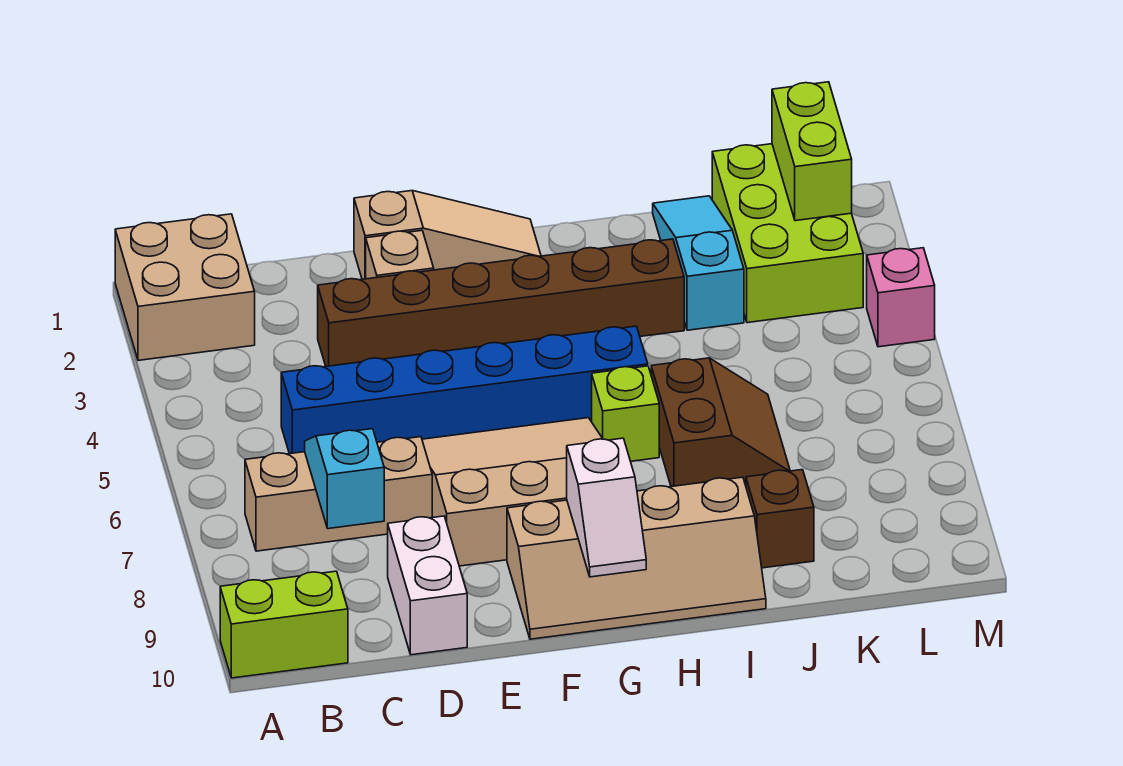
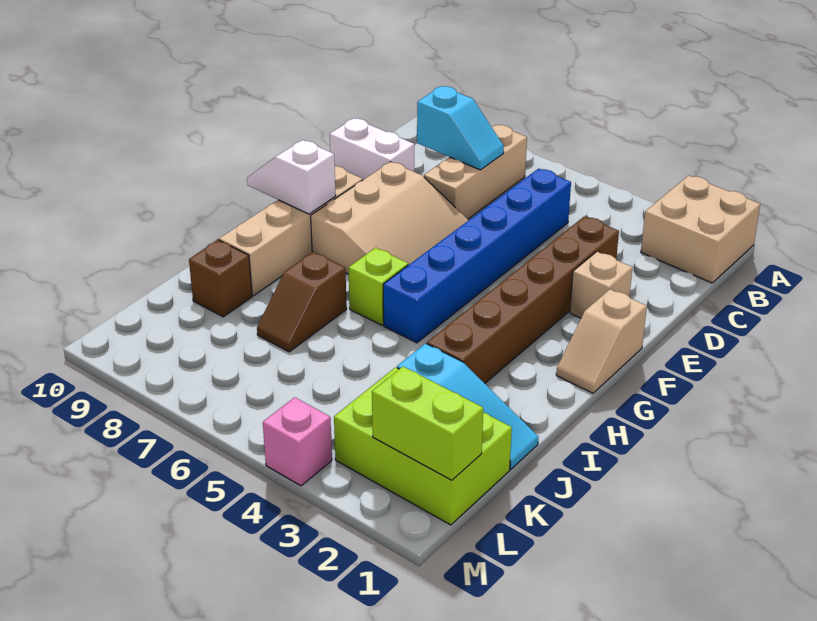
lime 1x2 brick [220,571,348,678] -> none
tan 1x3 slope [354,191,541,279] -> tan 1x2 slope [556,289,647,393]
brown 2x2 slope [651,358,790,487] -> brown 1x2 slope [257,252,347,352]

